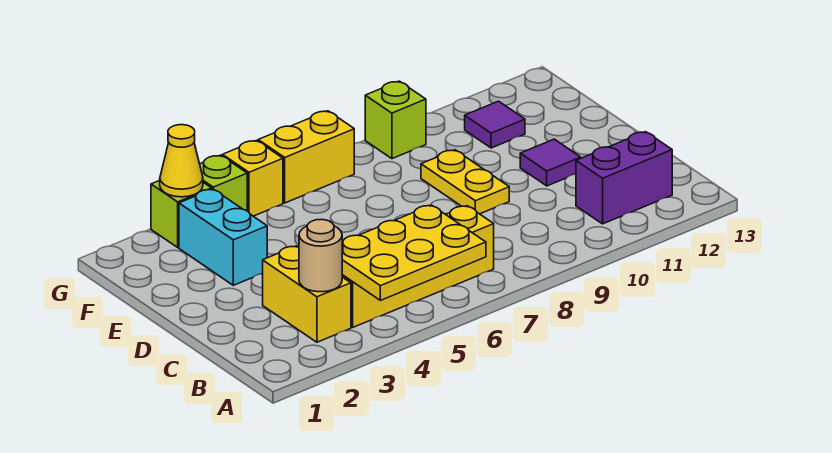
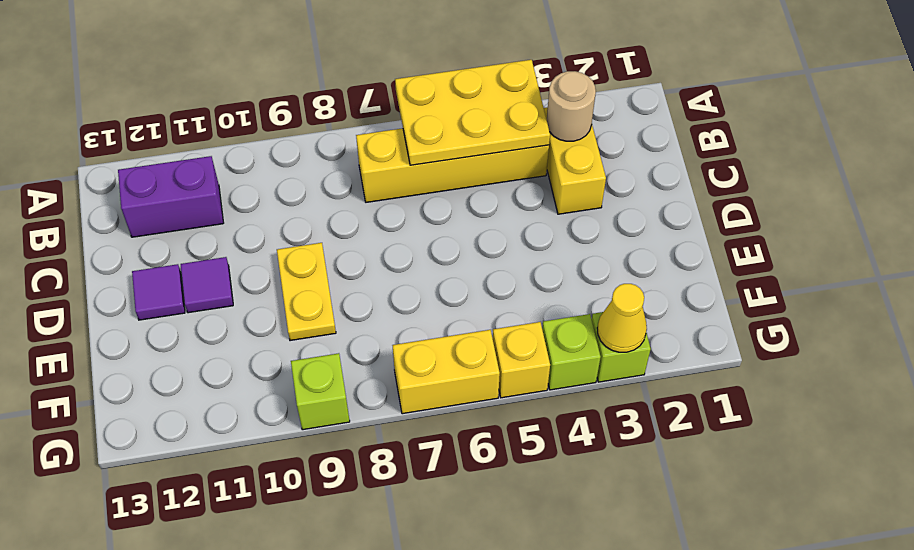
cyan 1x2 brick [179,189,267,285] -> none
purple 1x1 tile [465,101,525,148] -> purple 1x1 tile moved to [132,264,185,320]

